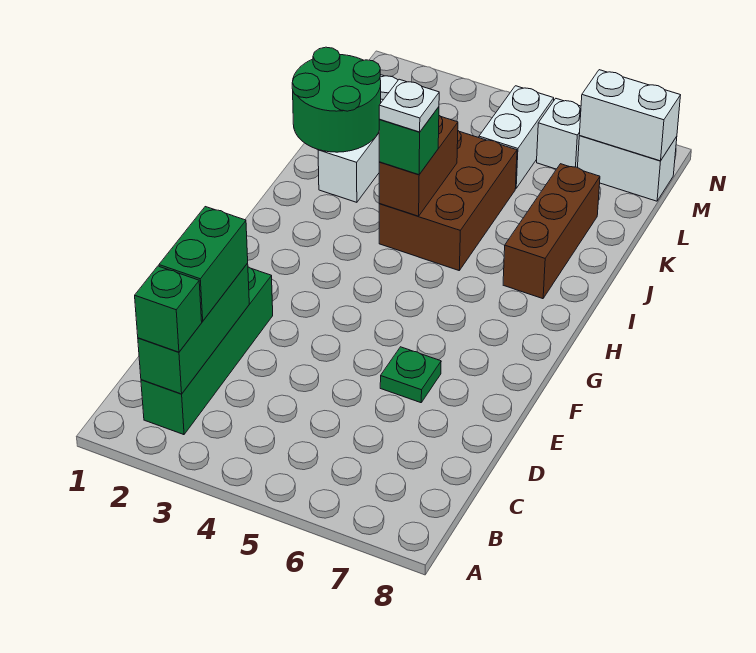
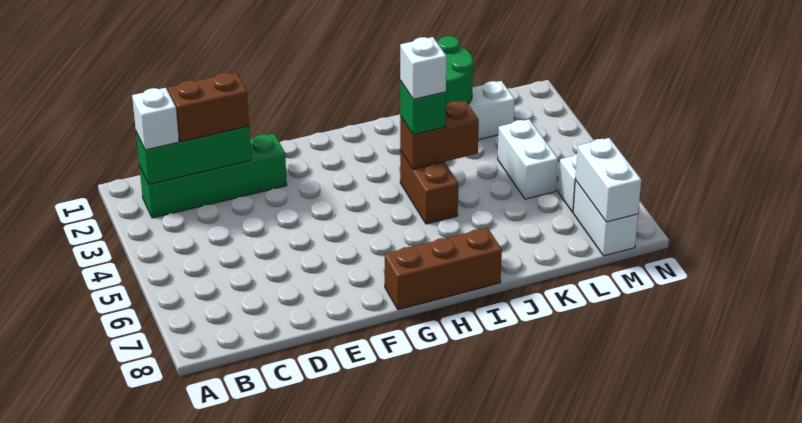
green 1x1 brick [135,266,202,352] -> white 1x1 brick [132,88,179,150]
green 1x2 brick [159,207,248,321] -> brown 1x2 brick [168,72,249,142]
green 1x1 plate [380,347,441,403] -> none
brown 2x3 brick [379,131,517,270] -> brown 1x2 brick [400,150,458,224]
white 1x1 plate [379,79,439,132] -> white 1x1 brick [400,37,446,99]
brown 1x3 brick [503,164,600,299] -> brown 1x3 brick moved to [385,228,502,310]
white 1x2 brick [479,86,554,188] -> white 1x2 brick turned to [498,119,558,199]

